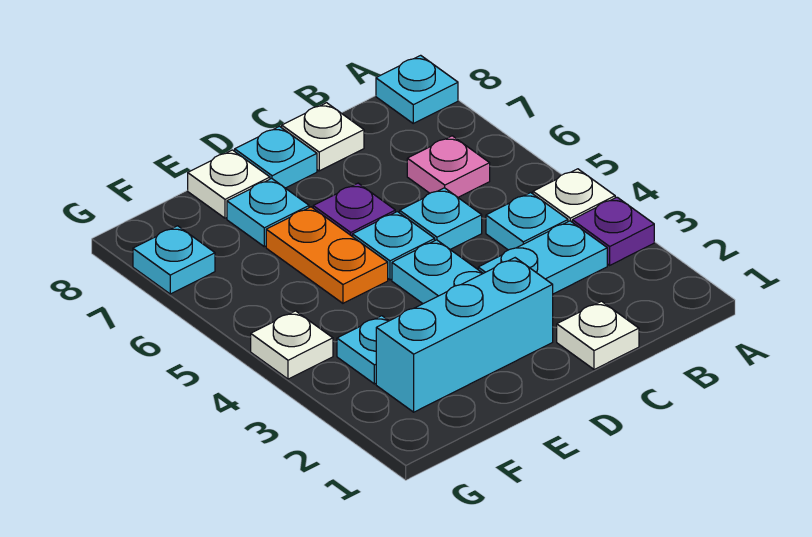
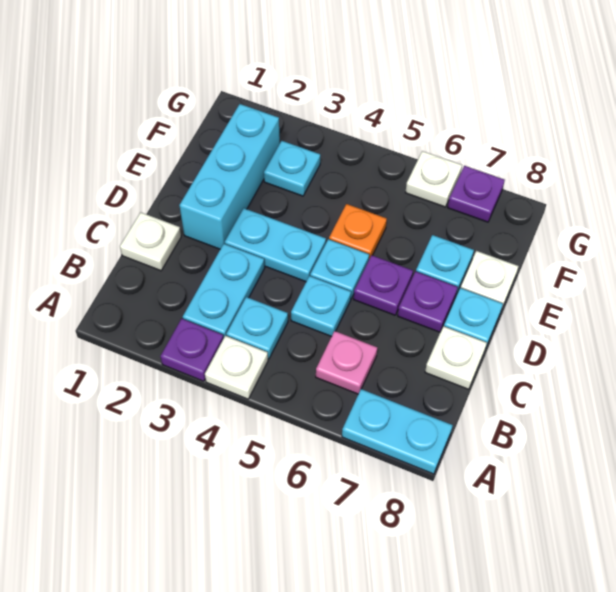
cyan 1x1 plate [376,55,458,123] -> cyan 1x2 plate [342,389,453,474]
none -> purple 1x1 plate [398,271,458,332]
orange 1x2 plate [266,207,388,303] -> orange 1x1 plate [329,204,387,259]
white 1x1 plate [251,311,333,379] -> white 1x1 plate moved to [405,151,462,207]
cyan 1x1 plate [133,226,215,294] -> purple 1x1 plate [448,166,505,222]

